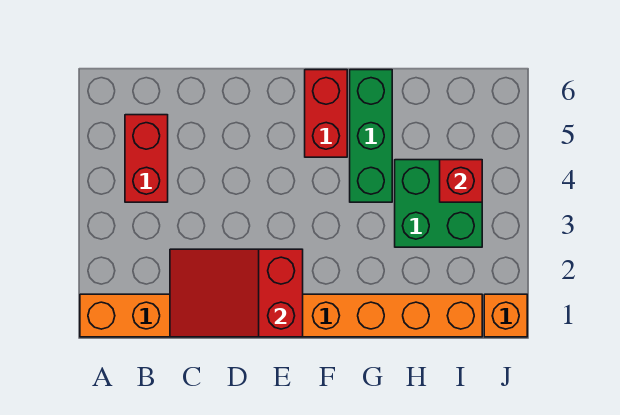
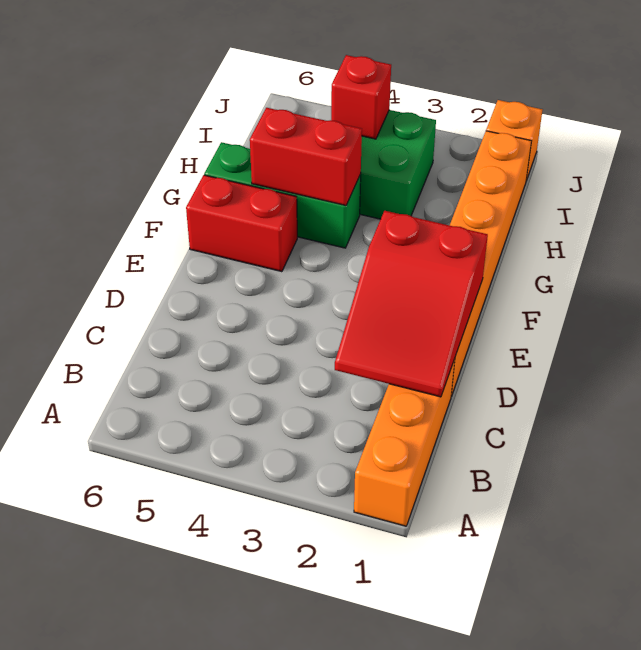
red 1x2 brick [125,115,168,202] -> red 1x2 brick moved to [250,108,362,205]

